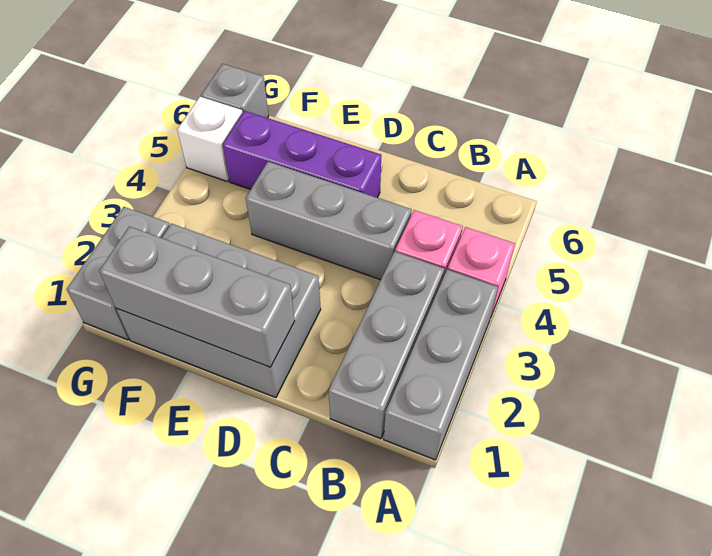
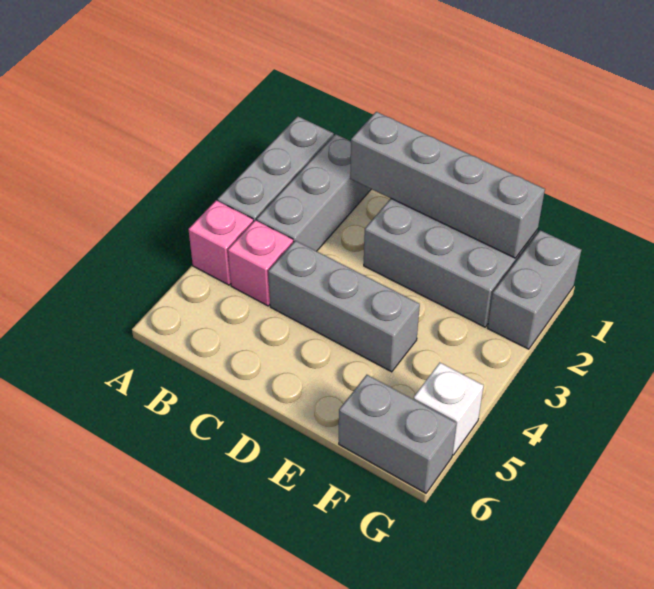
grey 1x3 brick [99,226,295,367] -> grey 1x4 brick [350,112,545,258]
purple 1x3 brick [222,111,381,198] -> none
grey 1x1 brick [201,64,269,118] -> grey 1x2 brick [339,375,457,493]

